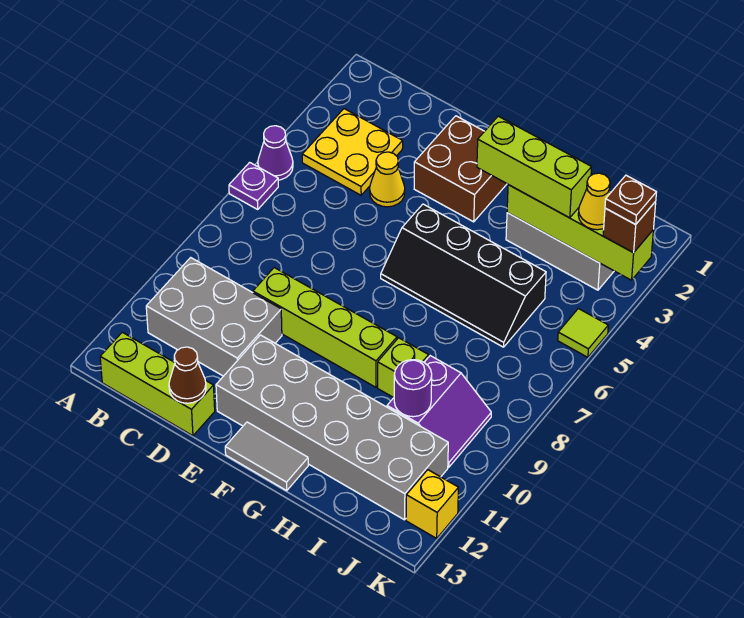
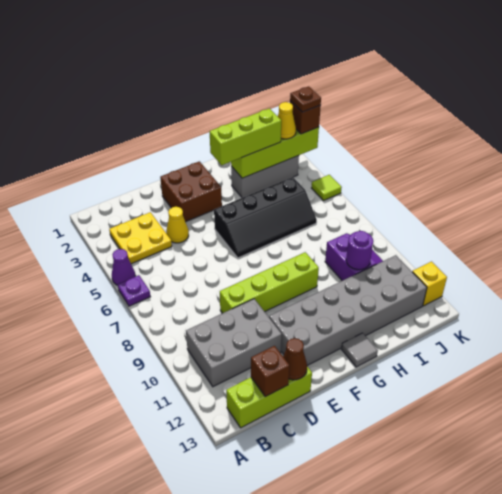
none -> brown 1x1 brick [251,346,289,397]
grey 1x2 tile [225,422,308,490] -> grey 1x1 tile [341,333,378,367]
lime 1x1 brick [378,338,429,398] -> none

